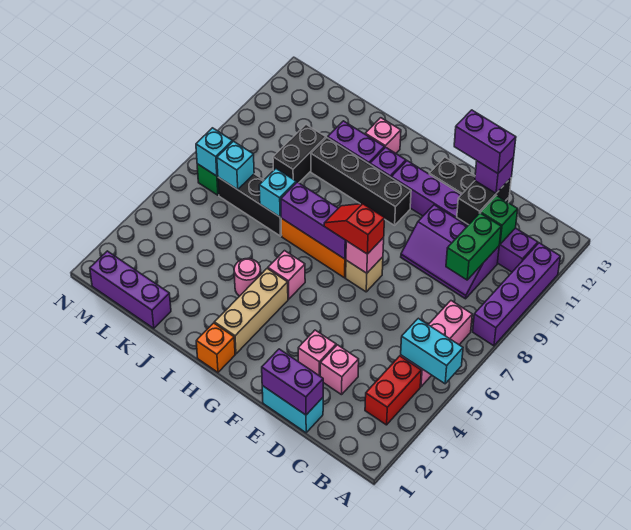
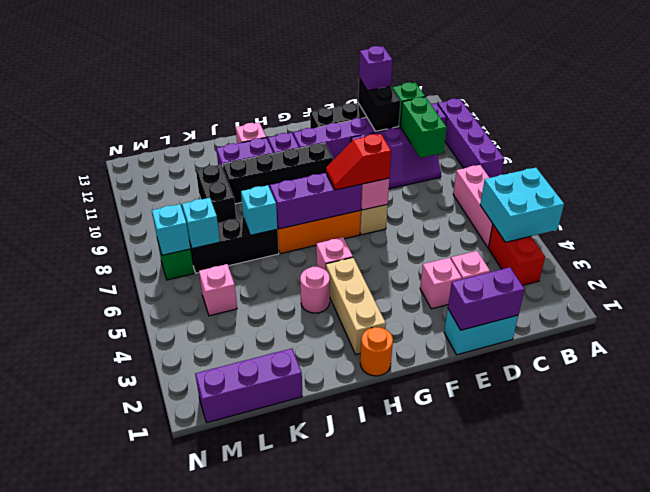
cyan 1x2 brick [401,318,463,384] -> cyan 2x2 brick [480,168,564,242]
purple 1x2 brick [454,110,516,173] -> none
orange 1x1 brick [196,323,235,372] -> orange 1x1 round brick [360,327,393,376]
none -> pink 1x1 brick [199,264,237,316]

